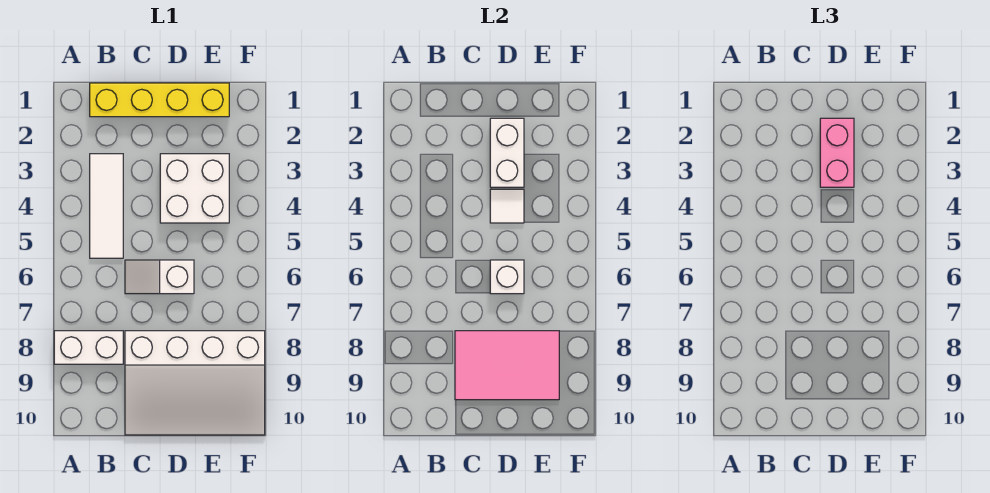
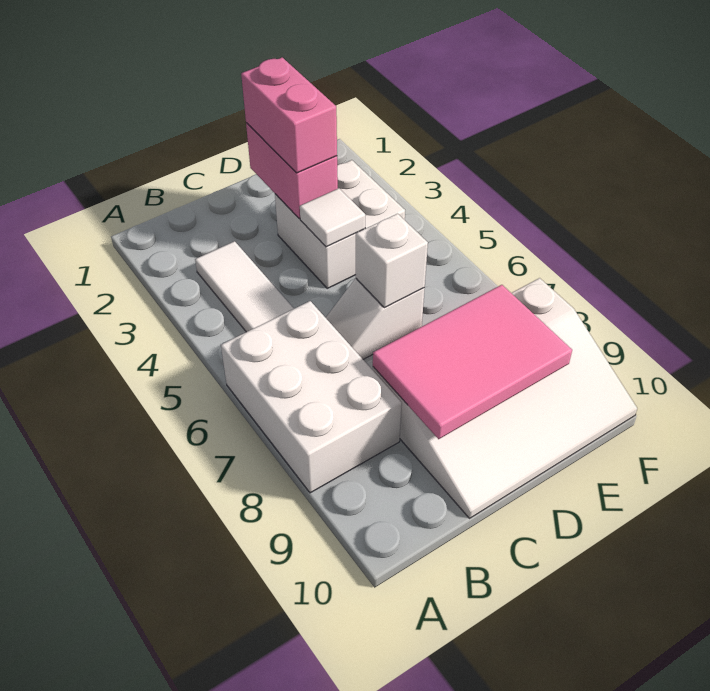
white 1x2 brick [54,331,123,364] -> white 2x3 brick [221,301,402,493]
yellow 1x4 brick [90,83,229,117] -> none
white 1x2 brick [490,118,524,187] -> pink 1x2 brick [246,123,338,219]

